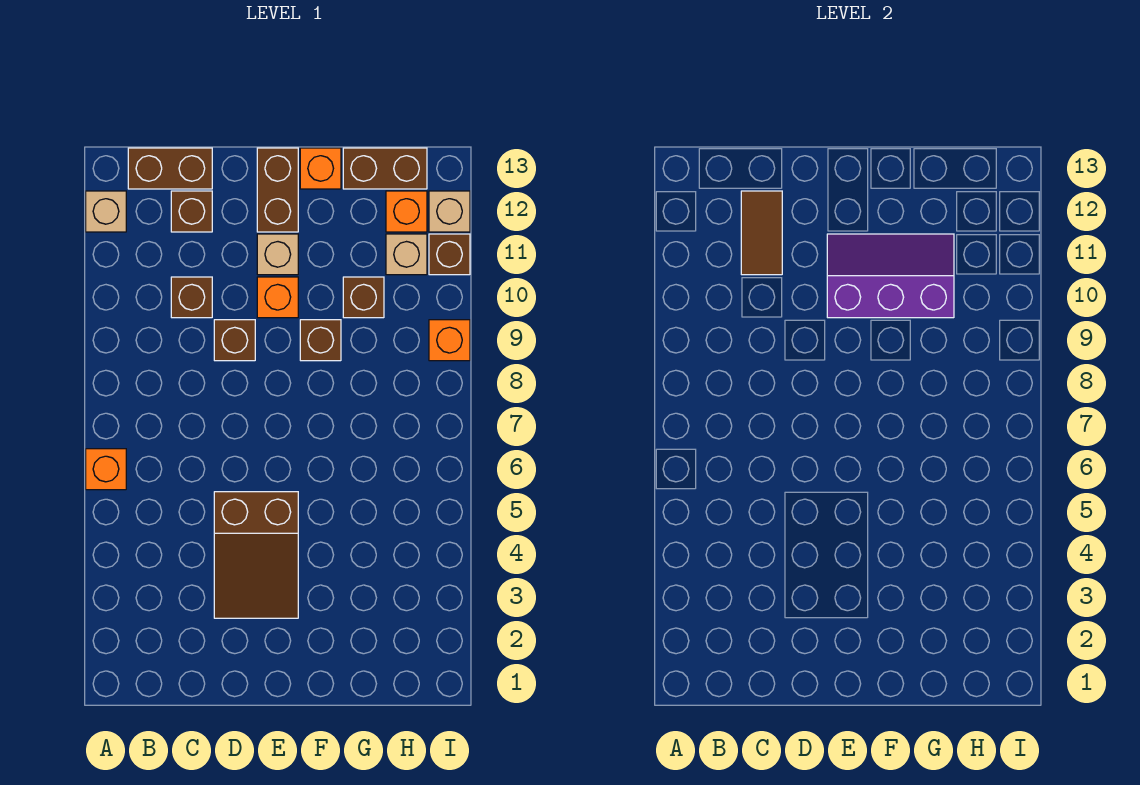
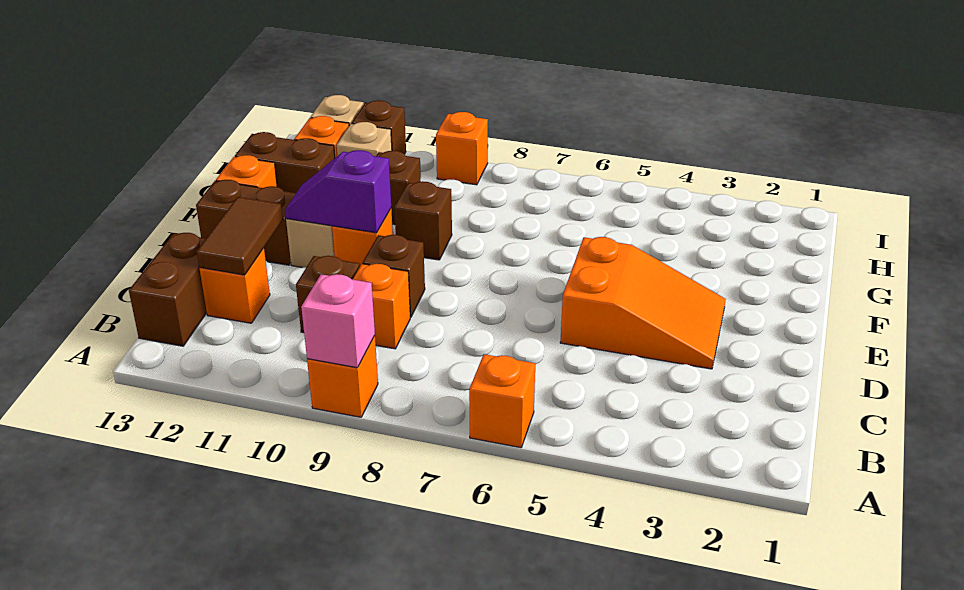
none -> orange 1x1 brick [307,336,378,417]
none -> pink 1x1 brick [301,274,375,368]
tan 1x1 brick [86,191,126,232] -> none
none -> orange 1x1 brick [353,264,410,349]
brown 1x2 tile [741,191,782,275] -> brown 1x2 tile turned to [197,197,283,275]
brown 1x1 brick [171,191,212,232] -> orange 1x1 brick [199,248,270,323]
brown 2x3 slope [214,492,298,618] -> orange 2x3 slope [560,237,726,369]
purple 2x3 slope [827,234,954,318] -> purple 1x2 slope [285,150,391,233]
brown 1x2 brick [343,148,427,189] -> brown 1x2 brick turned to [235,132,335,193]

